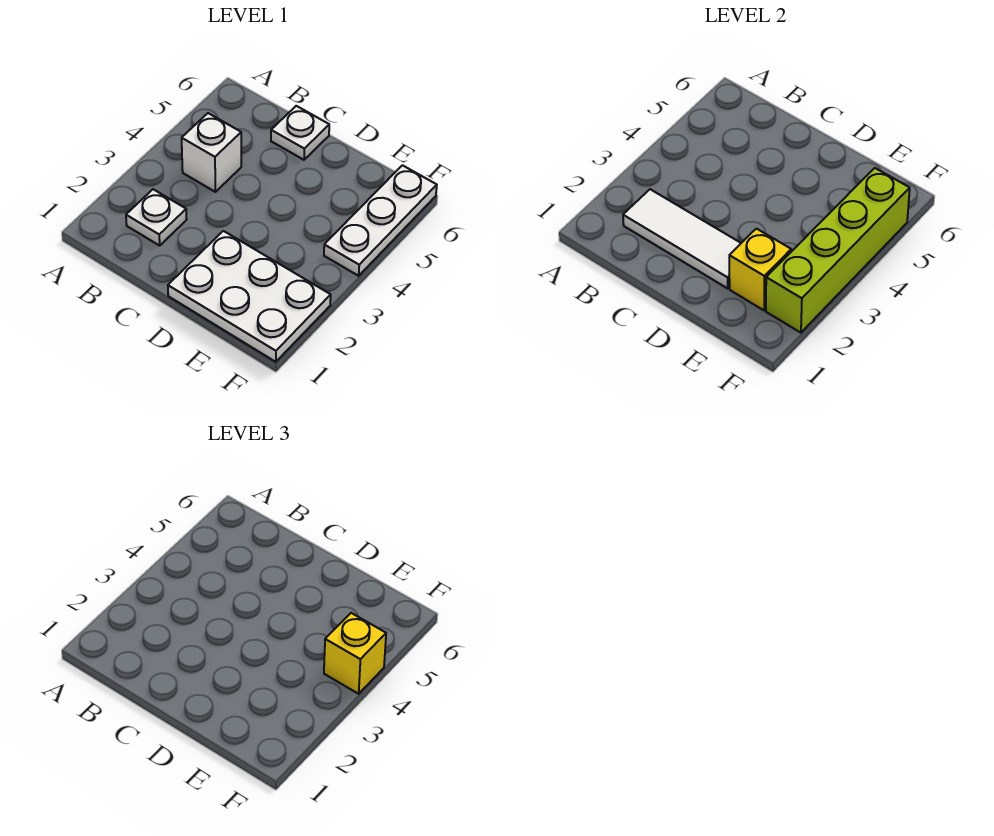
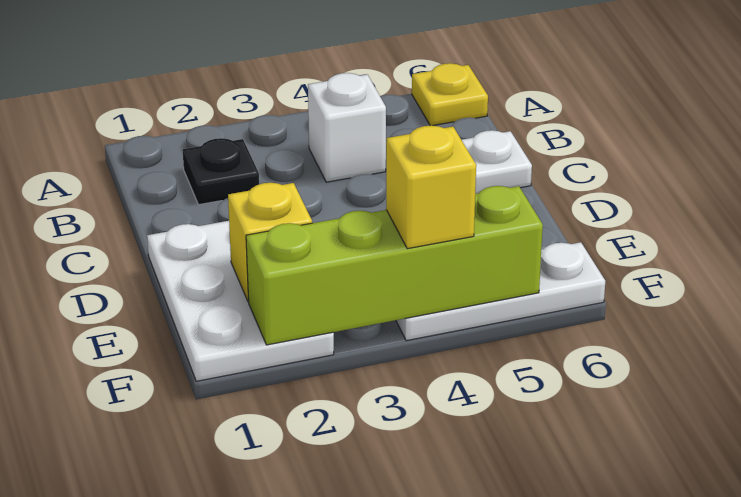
none -> yellow 1x1 plate [412,63,488,126]
white 1x1 plate [126,189,187,246] -> black 1x1 plate [183,138,259,205]
white 1x3 tile [623,189,741,289] -> none

